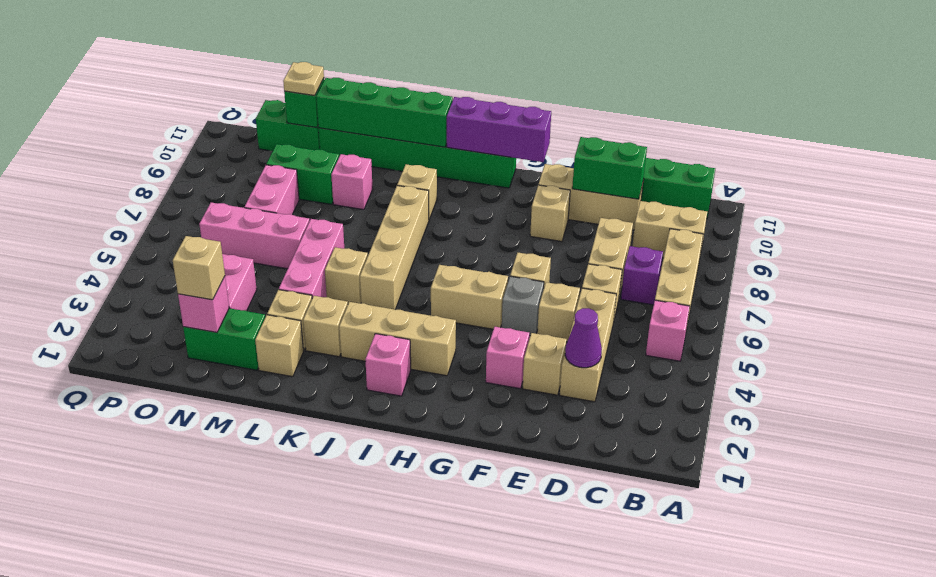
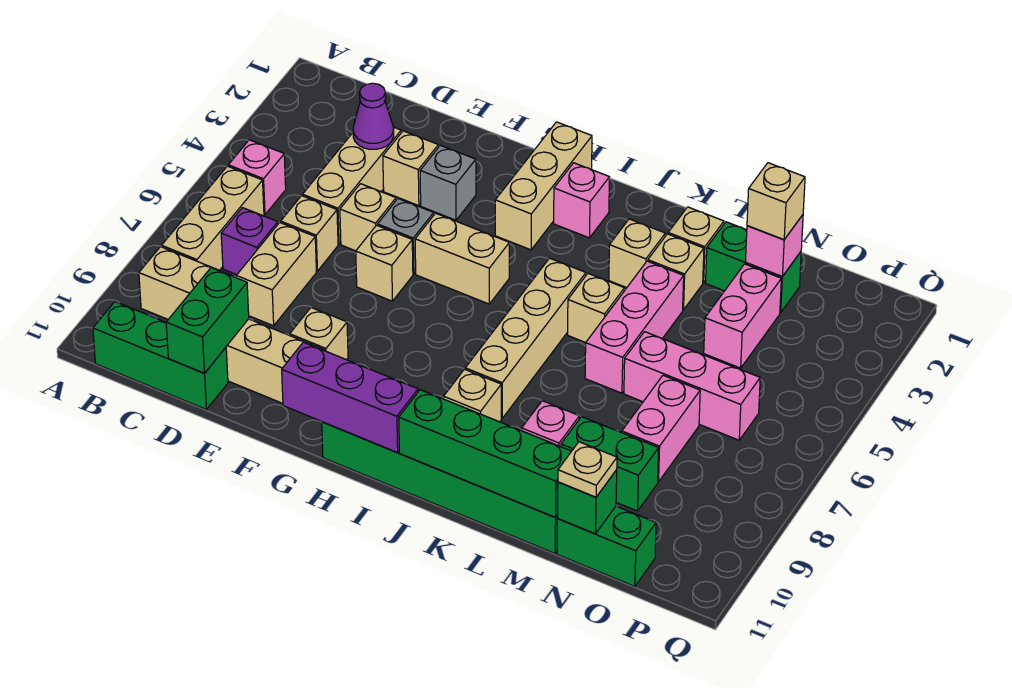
green 1x2 brick [572,137,647,199] -> green 1x2 brick turned to [166,268,249,373]
pink 1x1 brick [486,327,529,389] -> grey 1x1 brick [420,145,476,220]
tan 1x3 brick [339,302,456,376] -> tan 1x3 brick turned to [495,122,592,250]

